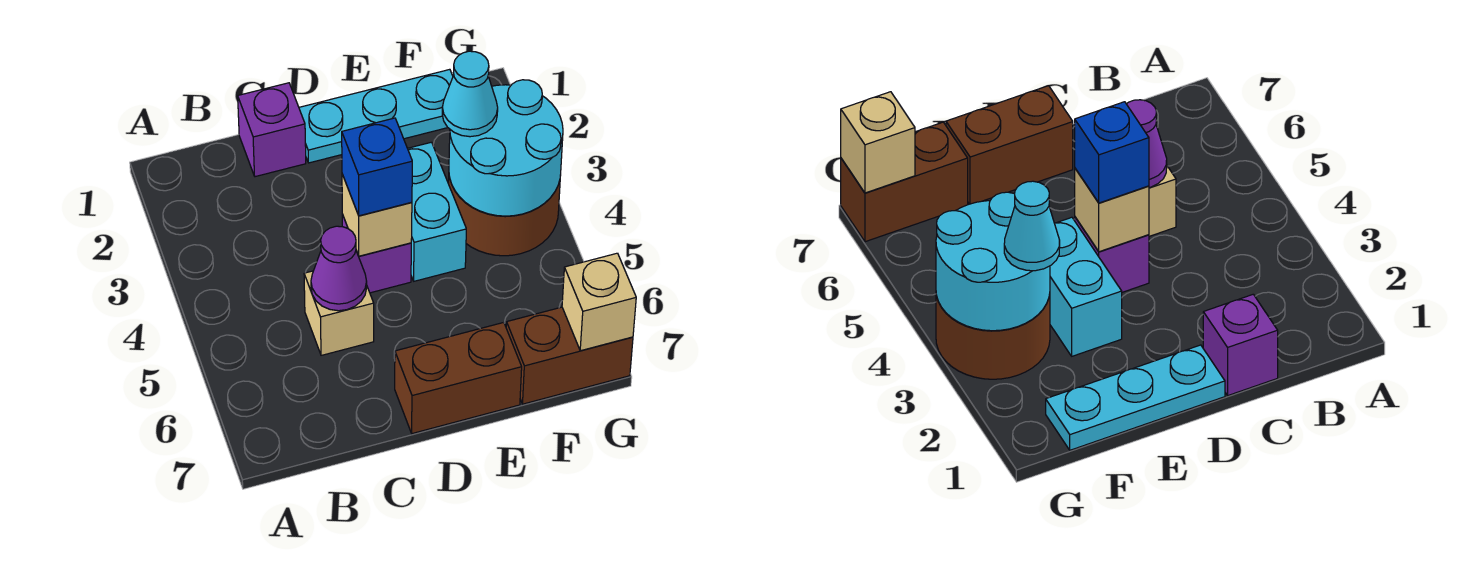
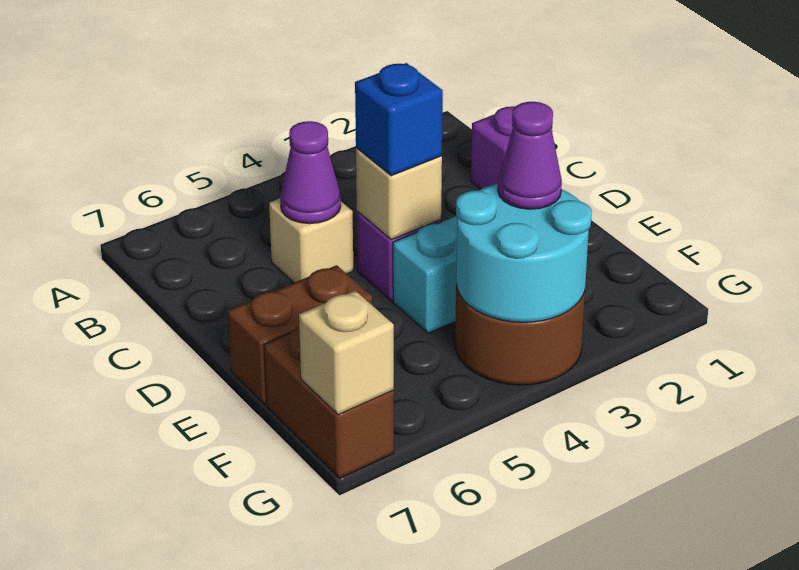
cyan 1x3 plate [299,69,453,163] -> none
brown 1x2 brick [395,322,522,434] -> brown 1x2 brick turned to [228,265,372,405]
cyan 1x1 cone [442,51,498,137] -> purple 1x1 cone [498,102,562,209]

